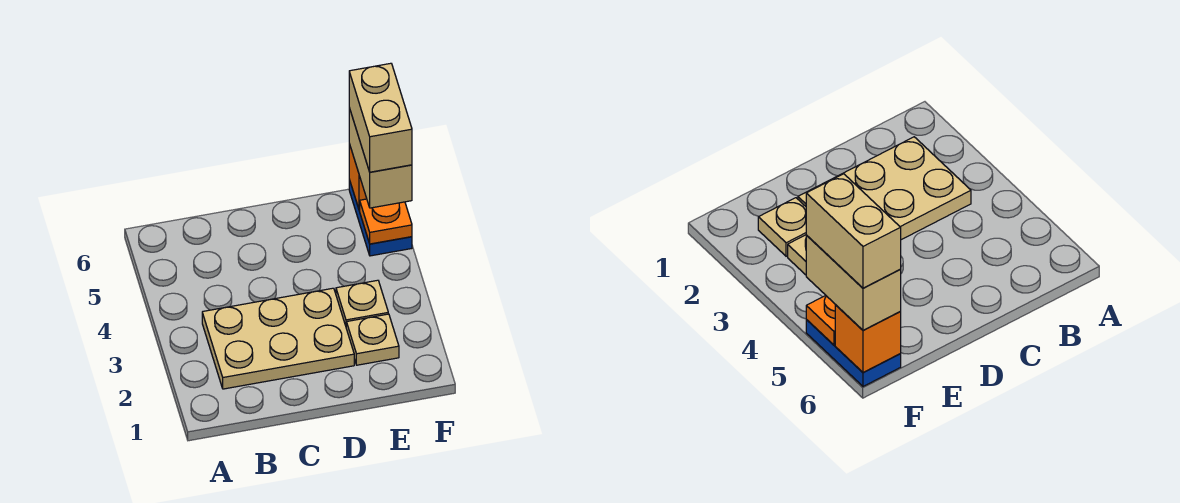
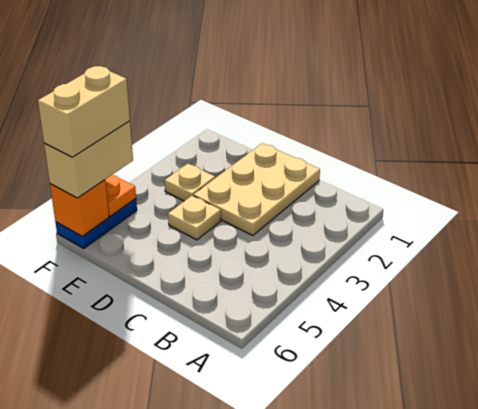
tan 2x3 plate [202,288,354,389] -> tan 2x3 plate turned to [193,143,320,235]
tan 1x1 plate [346,314,399,365] -> tan 1x1 plate moved to [168,195,221,240]

